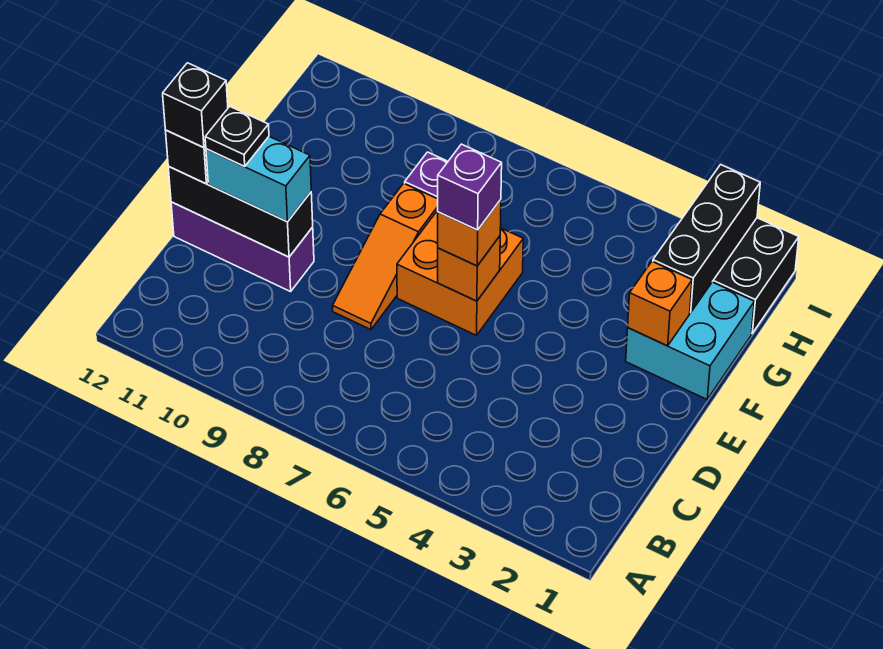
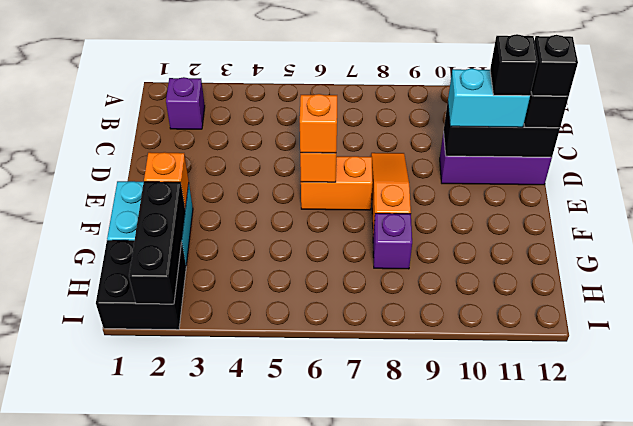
black 1x1 plate [205,107,269,166] -> black 1x1 brick [490,34,538,96]
orange 2x2 brick [397,210,523,335] -> orange 1x2 brick [301,156,373,210]
purple 1x1 brick [438,144,502,230] -> purple 1x1 brick moved to [166,77,205,129]

